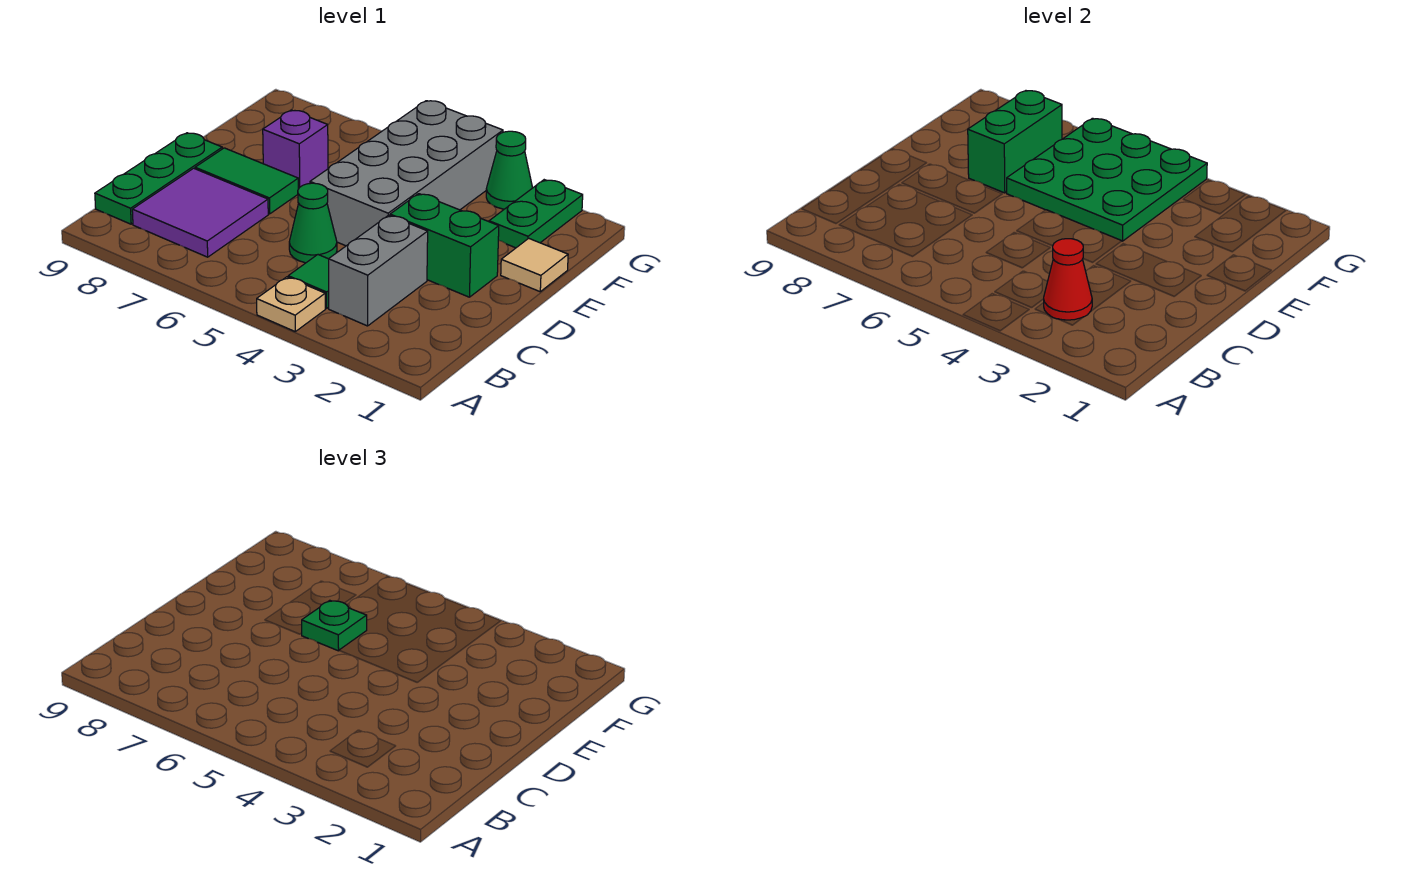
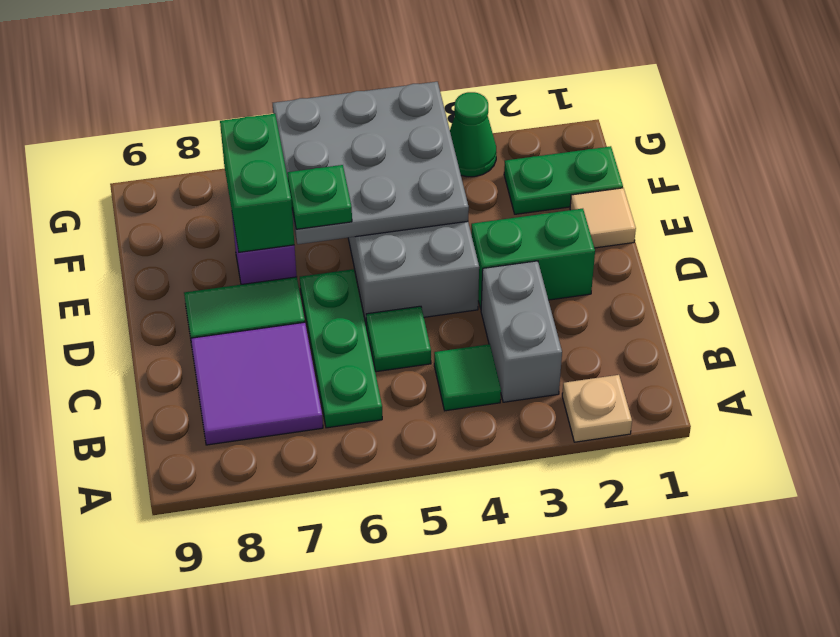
tan 1x1 plate [257,277,325,331] -> tan 1x1 plate moved to [562,375,632,442]
red 1x1 cone [1044,239,1092,320] -> none
green 1x3 plate [95,133,222,224] -> green 1x3 plate moved to [300,269,382,428]
green 1x1 cone [289,183,337,263] -> green 1x1 tile [366,306,431,372]
green 3x3 plate [1007,118,1207,241] -> grey 3x3 plate [273,82,469,244]
green 1x2 plate [489,180,583,248] -> green 1x2 plate turned to [504,146,623,214]

